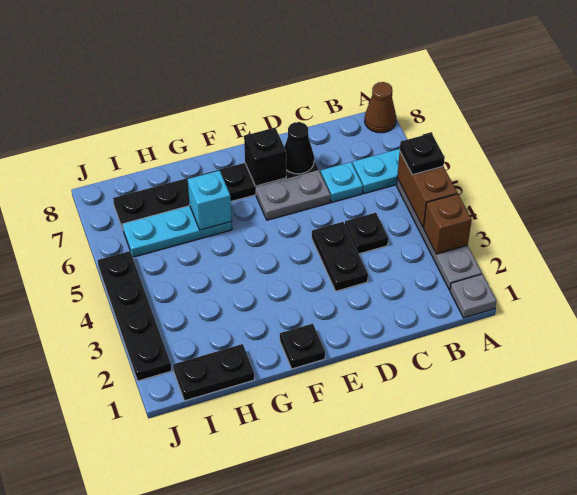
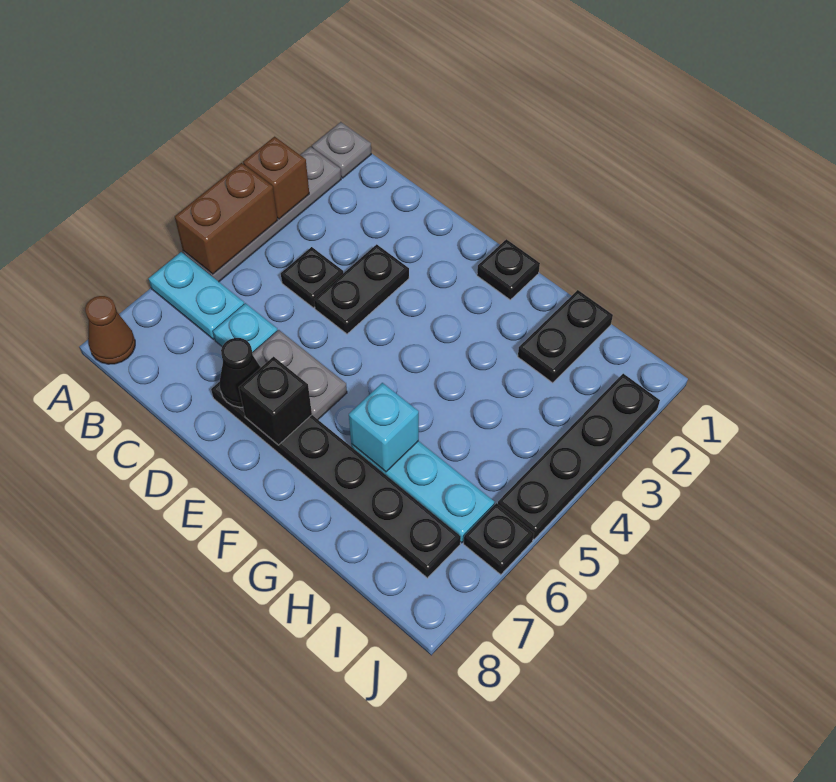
black 1x1 plate [400,133,445,175] -> black 1x1 plate moved to [464,503,534,575]
black 1x2 plate [173,344,254,401] -> black 1x2 plate turned to [518,290,613,383]

